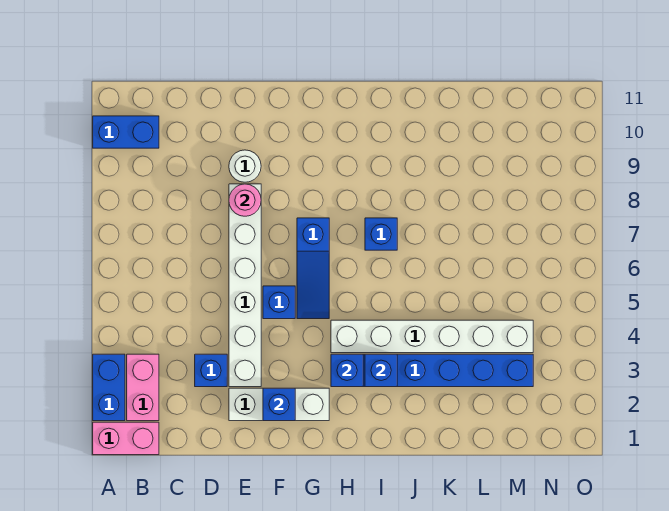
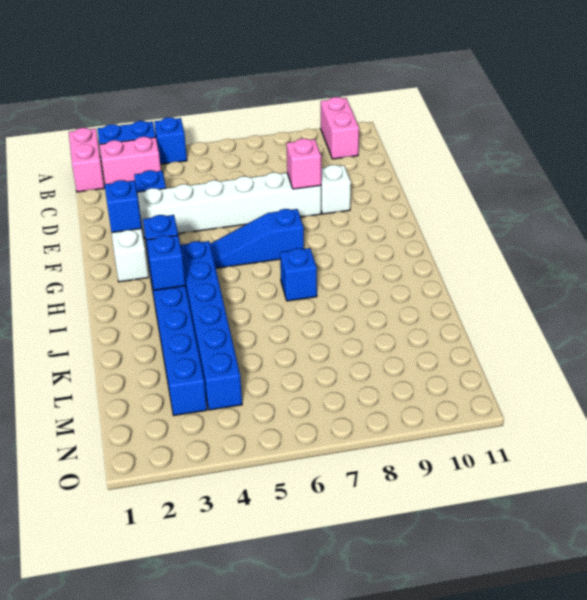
blue 1x2 brick [93,116,159,148] -> pink 1x2 brick [321,97,359,159]
pink 1x1 round brick [229,184,261,216] -> pink 1x1 brick [286,139,321,189]
white 1x1 round brick [229,150,261,182] -> white 1x1 brick [321,165,351,214]
blue 1x1 brick [263,286,295,319] -> blue 1x1 brick moved to [154,117,187,164]
white 1x6 brick [331,320,533,353] -> blue 1x6 brick [180,241,242,410]

